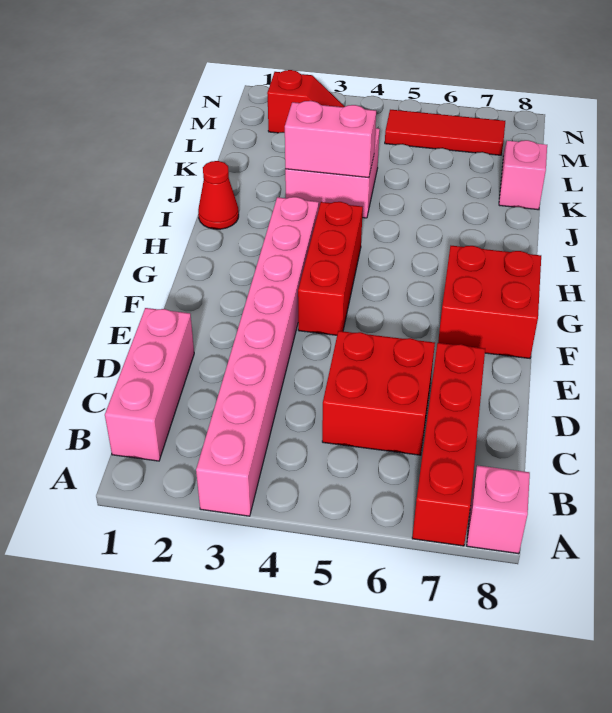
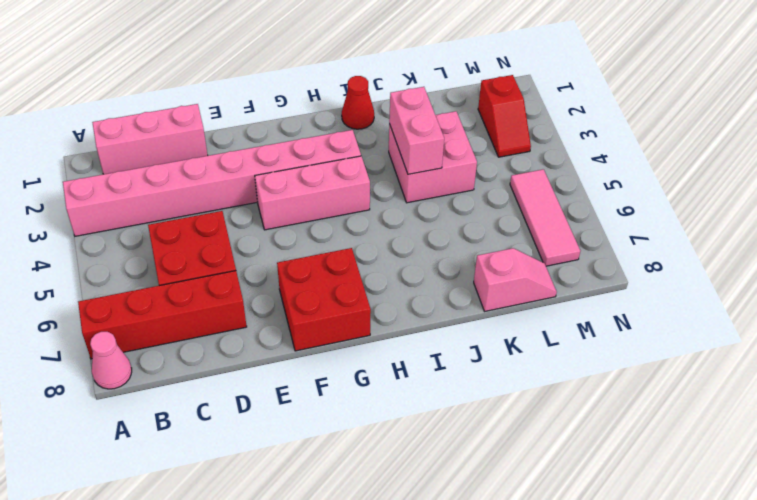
pink 1x1 brick [467,465,530,554] -> pink 1x1 cone [90,332,132,389]
red 1x3 brick [298,202,363,335] -> pink 1x3 brick [255,156,370,230]
red 1x3 tile [385,110,505,155] -> pink 1x3 tile [510,169,580,266]

